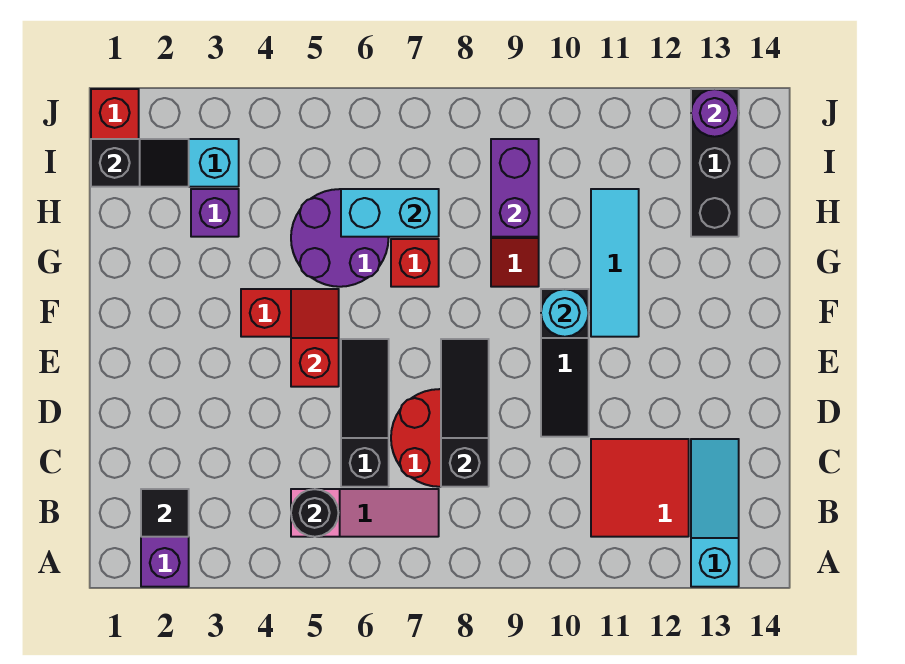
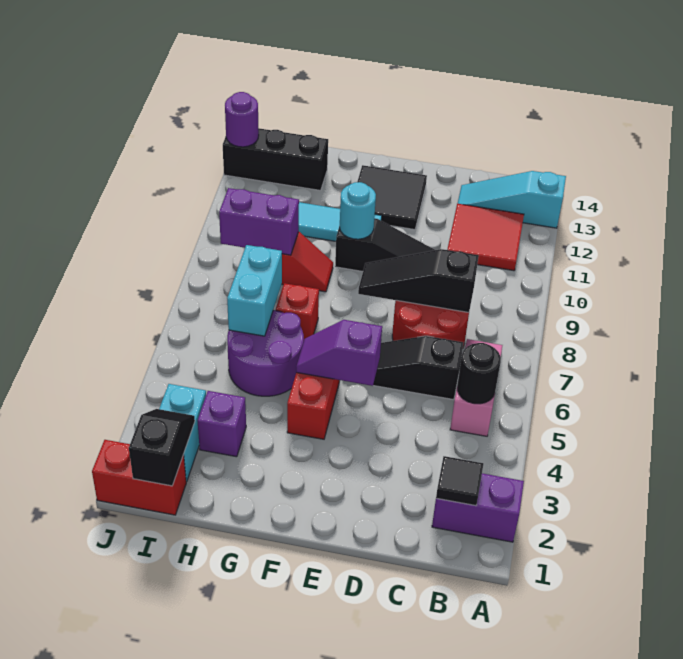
red 1x2 slope [291,289,339,387] -> purple 1x2 slope [296,320,382,386]
none -> black 2x2 tile [357,165,427,230]

